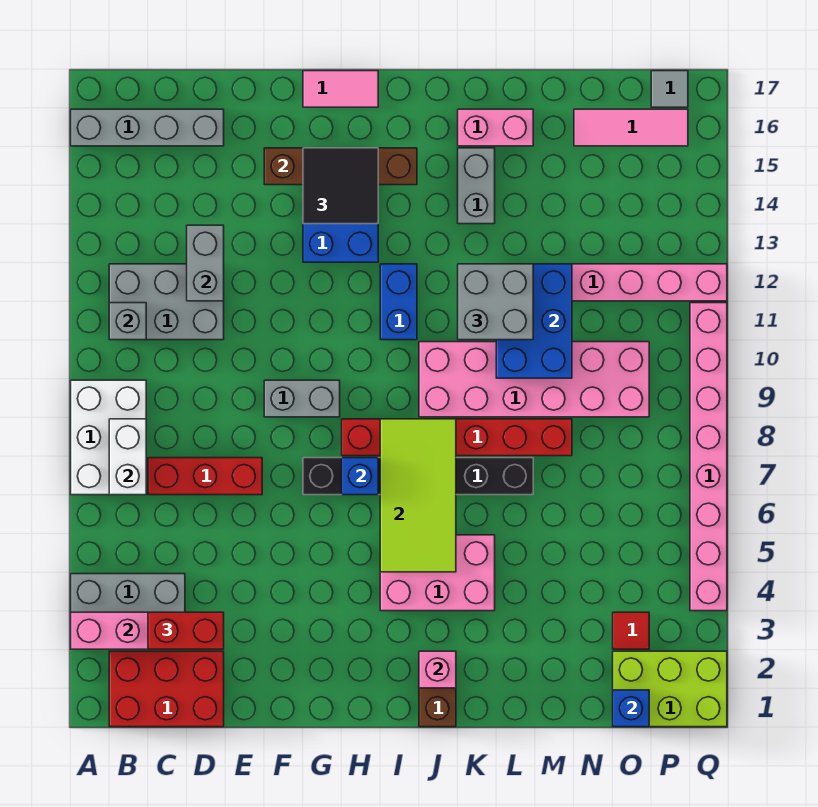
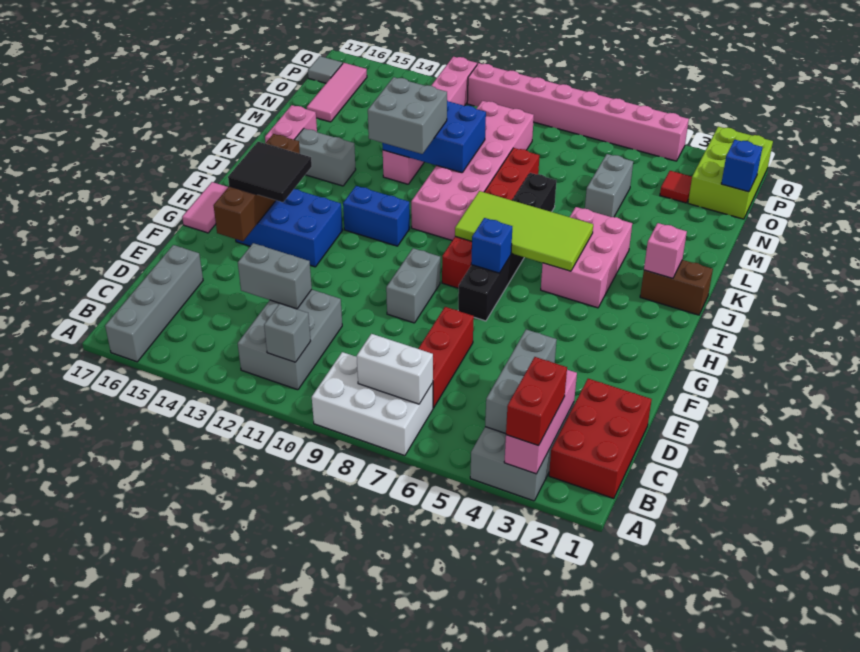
none -> grey 1x3 brick [485,330,557,434]
red 1x2 brick [148,612,224,649] -> red 1x2 brick moved to [506,357,567,446]
none -> grey 1x2 brick [585,154,633,217]

